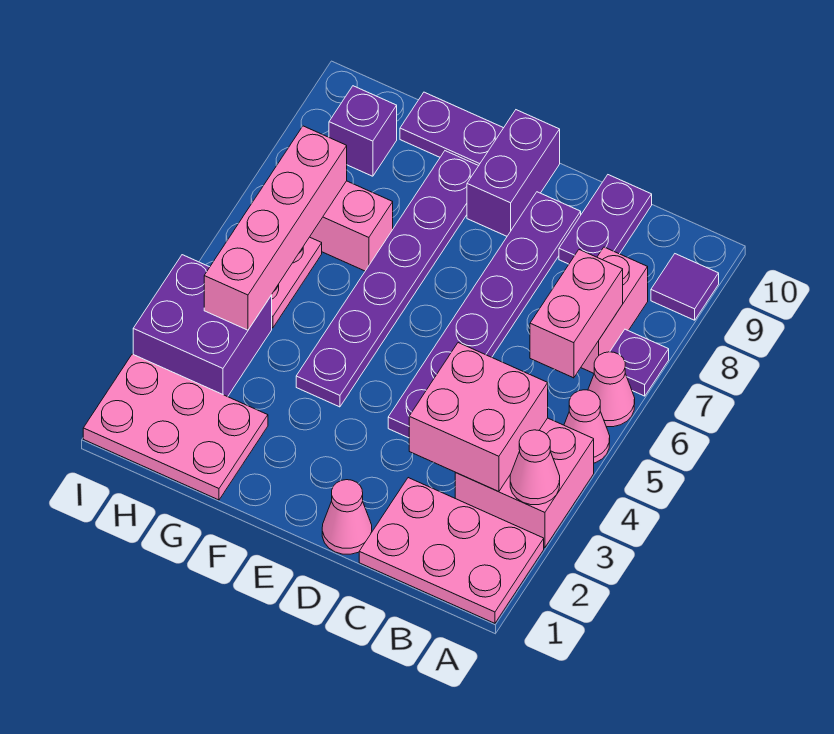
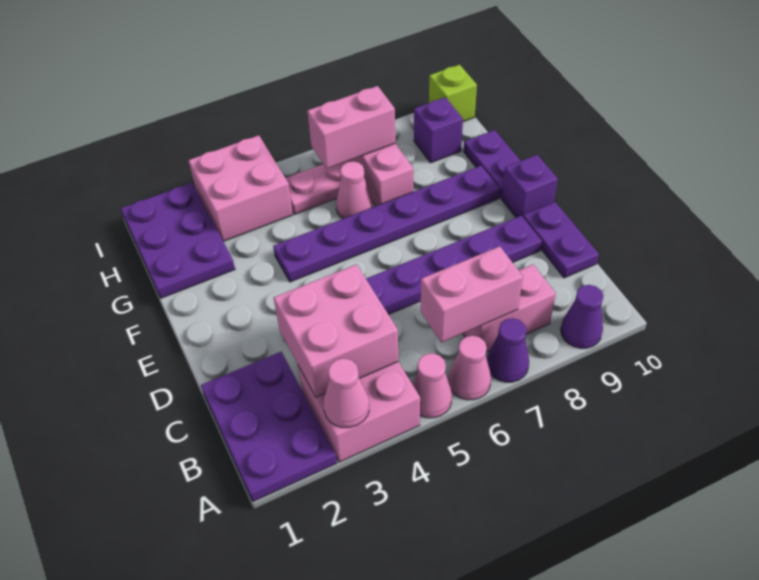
pink 2x3 plate [359,478,544,623] -> purple 2x3 plate [201,352,337,502]
purple 1x1 plate [610,329,669,396] -> purple 1x1 cone [487,318,529,382]
purple 1x1 tile [651,254,719,320] -> purple 1x1 cone [561,285,604,348]
purple 1x2 plate [559,175,652,264] -> purple 1x2 plate turned to [523,202,599,278]
pink 1x1 cone [322,480,372,554] -> pink 1x1 cone moved to [336,161,373,219]
purple 1x2 brick [467,110,560,236] -> purple 1x1 brick [501,155,558,217]
pink 2x3 plate [83,354,268,500] -> purple 2x3 plate [121,183,235,298]
purple 2x2 brick [133,255,272,397] -> pink 2x2 brick [188,135,293,241]
pink 1x4 brick [204,126,347,330] -> pink 1x2 brick [307,86,395,168]
none -> lime 1x1 brick [429,65,477,122]

